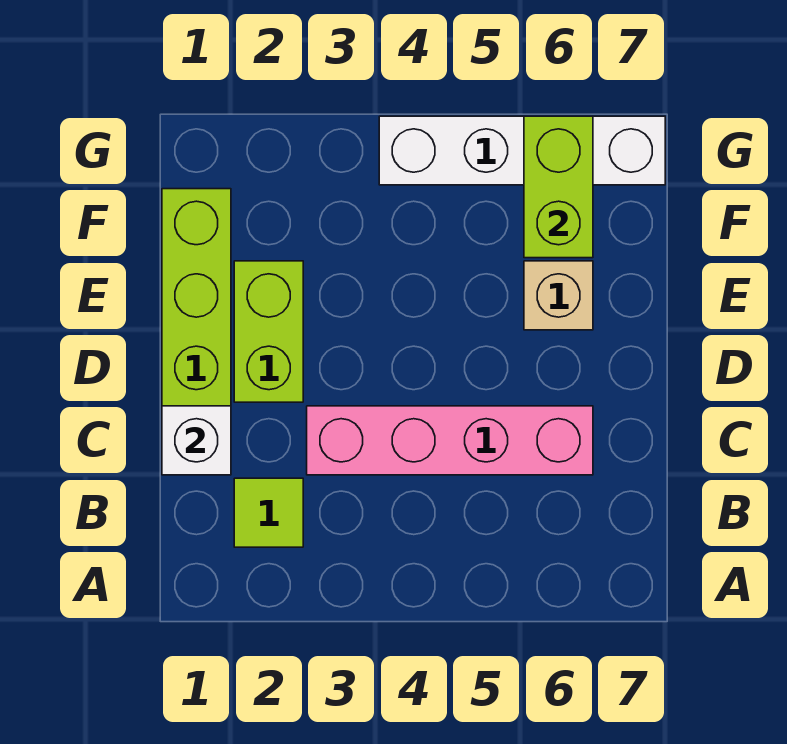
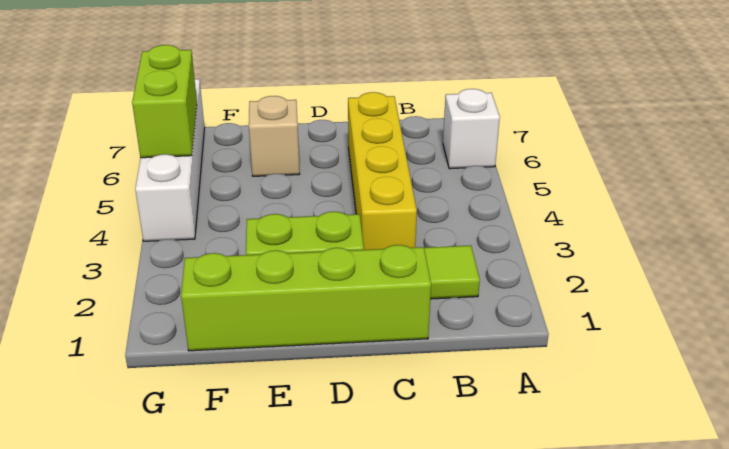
white 1x1 brick [162,406,231,475] -> white 1x1 brick moved to [443,89,500,169]
pink 1x4 brick [307,406,593,475] -> yellow 1x4 brick [348,92,417,250]
lime 1x2 brick [524,116,593,258] -> lime 1x2 brick turned to [132,45,197,158]

